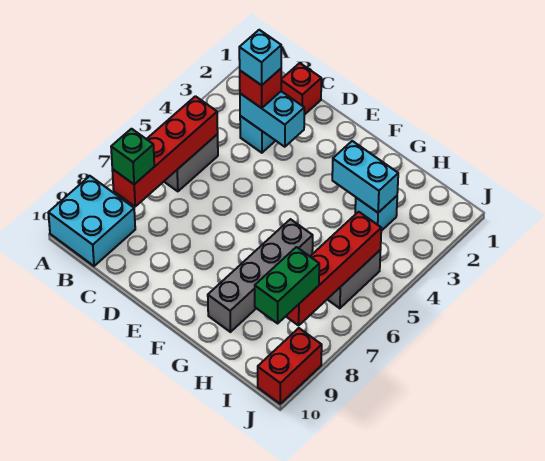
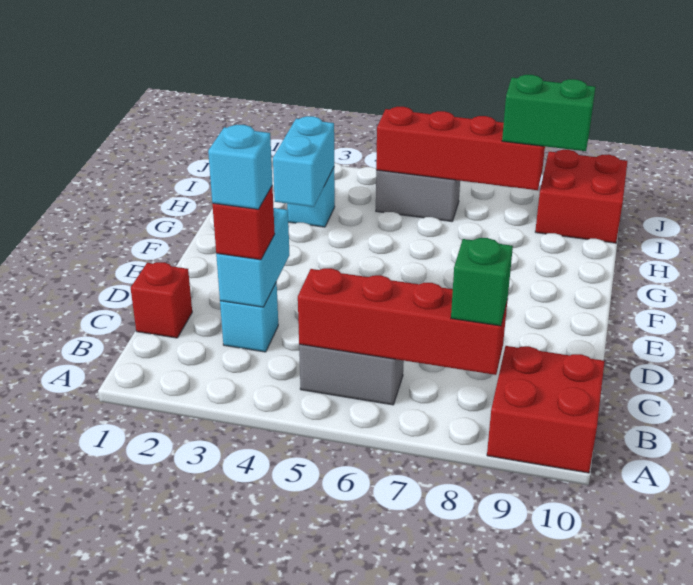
cyan 2x2 brick [48,176,135,266] -> red 2x2 brick [487,346,605,473]
grey 1x4 brick [208,219,313,332] -> none
red 1x2 brick [258,328,322,404] -> red 2x2 brick [535,150,627,243]

